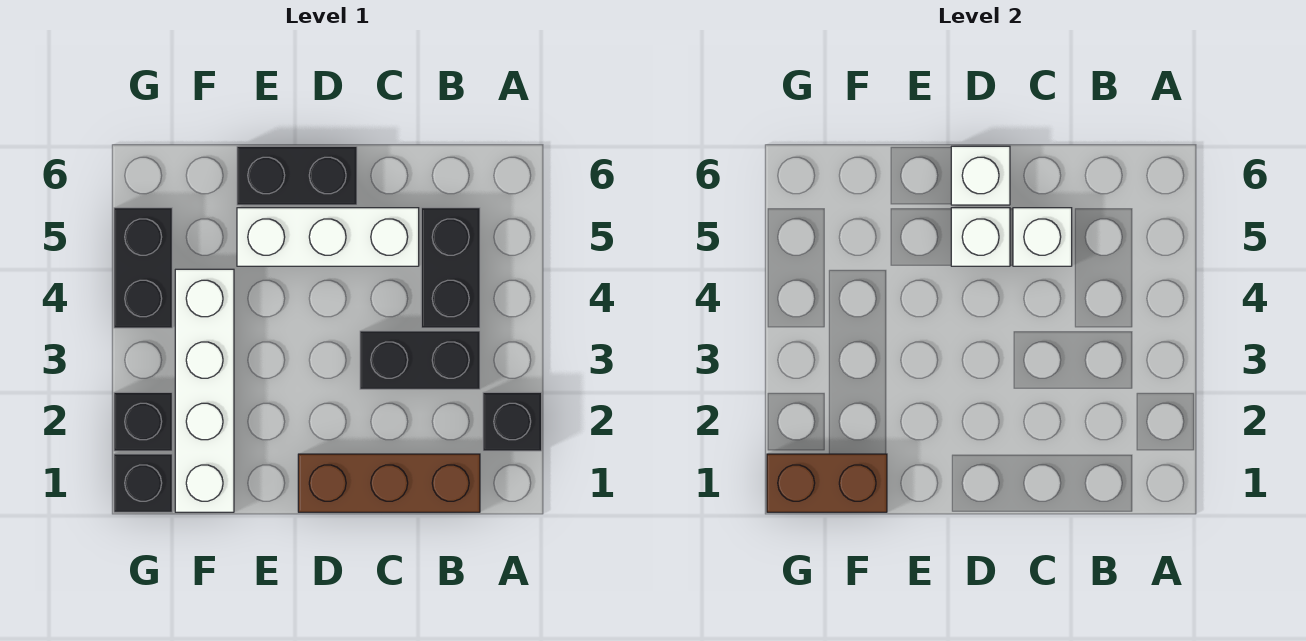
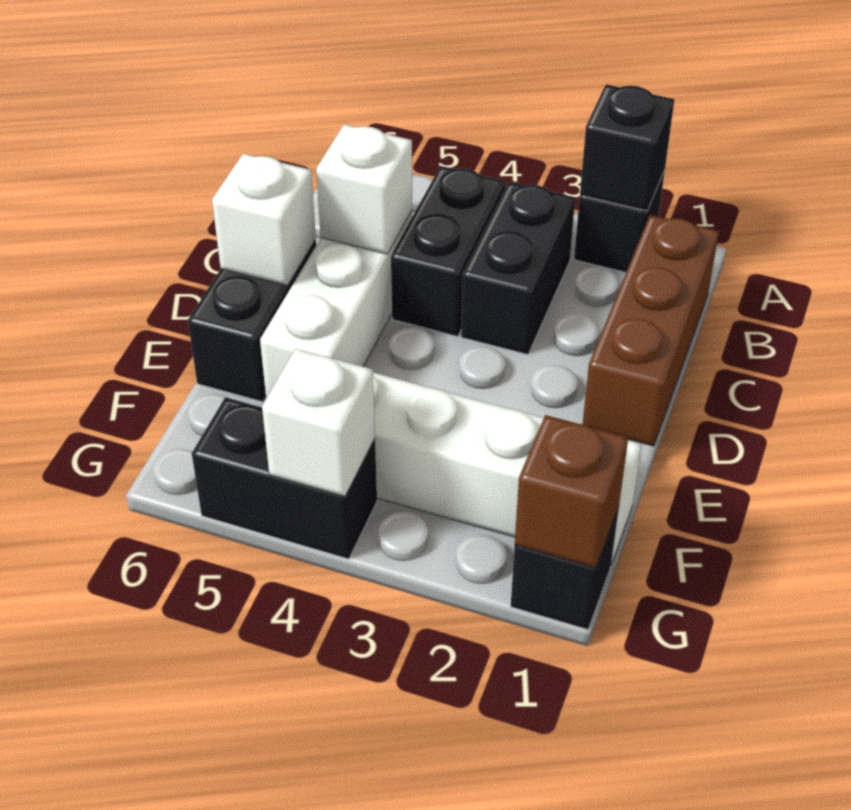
black 1x2 brick [421,208,480,328] -> black 1x2 brick turned to [391,166,506,336]
white 1x1 brick [951,208,1010,266] -> white 1x1 brick moved to [262,349,375,496]
brown 1x2 brick [767,454,887,512] -> brown 1x1 brick [515,415,628,568]
black 1x1 brick [114,392,172,451] -> black 1x1 brick moved to [580,84,675,211]

